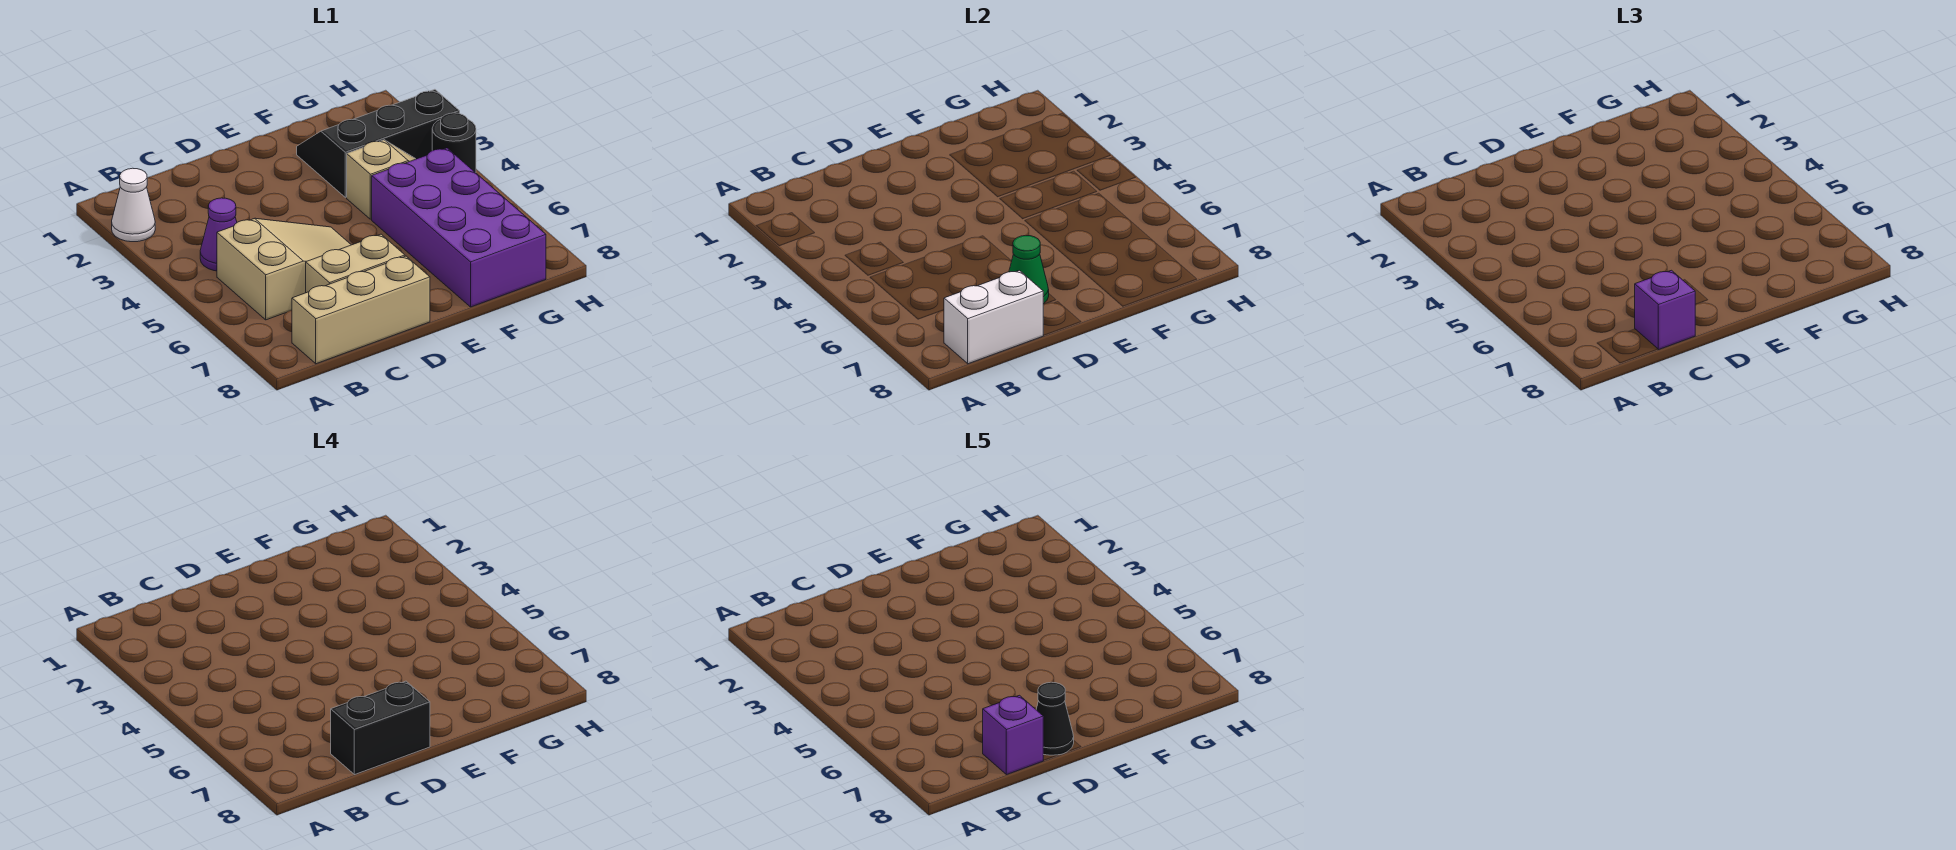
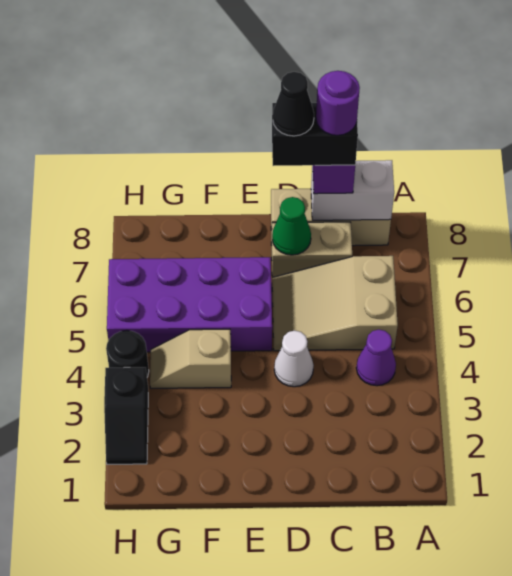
white 1x1 cone [112,168,155,242] -> white 1x1 cone moved to [274,331,314,387]
purple 1x1 brick [983,695,1043,775] -> purple 1x1 round brick [316,71,360,135]
black 2x3 slope [297,89,460,197] -> black 1x2 slope [104,367,148,464]
purple 2x4 brick [372,148,546,307] -> purple 2x4 brick turned to [107,257,272,352]

